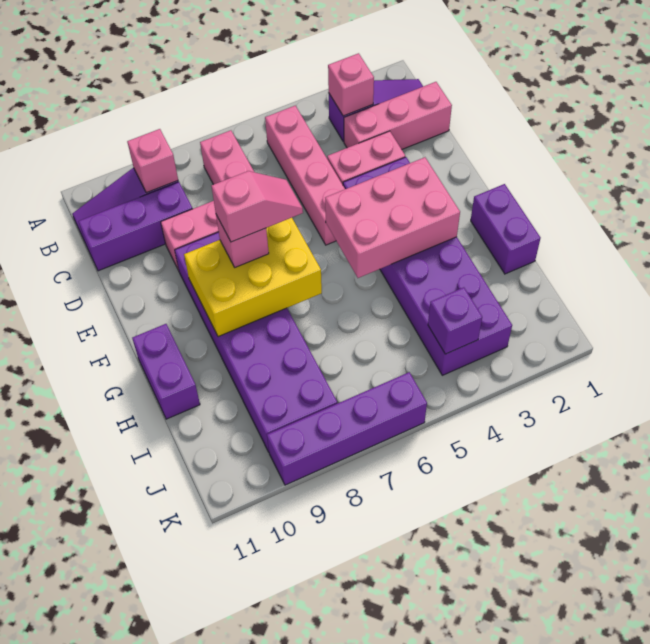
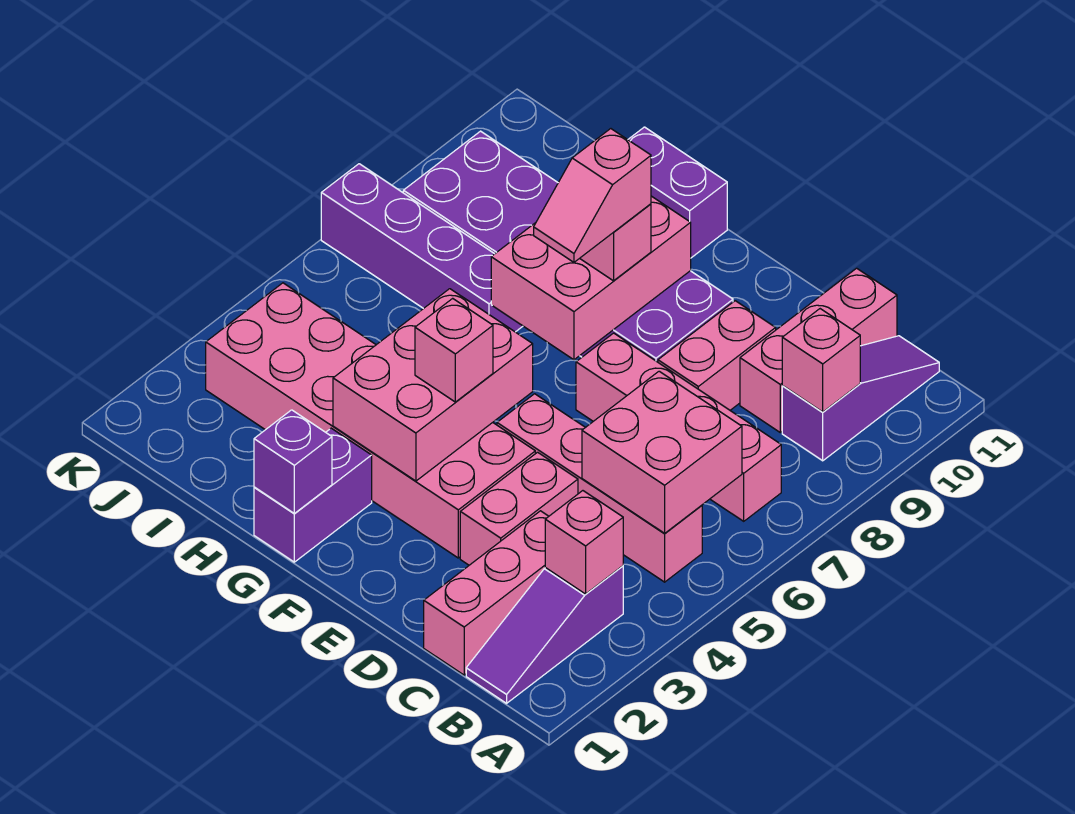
none -> pink 2x2 brick [582,371,742,533]
purple 1x3 brick [78,182,193,271] -> pink 1x3 brick [740,268,897,432]
purple 2x6 brick [343,157,512,375] -> pink 2x6 brick [206,283,535,558]
none -> pink 1x1 brick [415,298,493,402]
yellow 2x3 brick [184,218,322,337] -> pink 2x3 brick [491,196,691,360]
purple 1x2 brick [471,184,541,274] -> purple 1x2 brick turned to [254,428,372,562]
purple 1x1 brick [428,287,482,354] -> purple 1x1 brick moved to [254,410,332,513]
purple 1x4 brick [267,372,427,485] -> purple 1x4 brick turned to [321,164,523,332]

